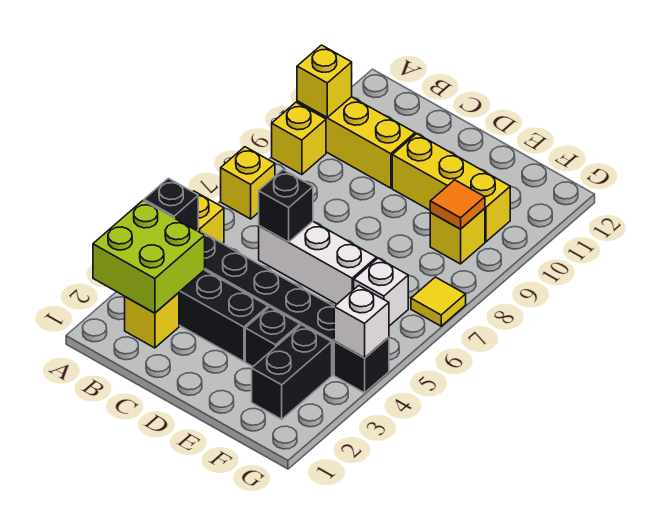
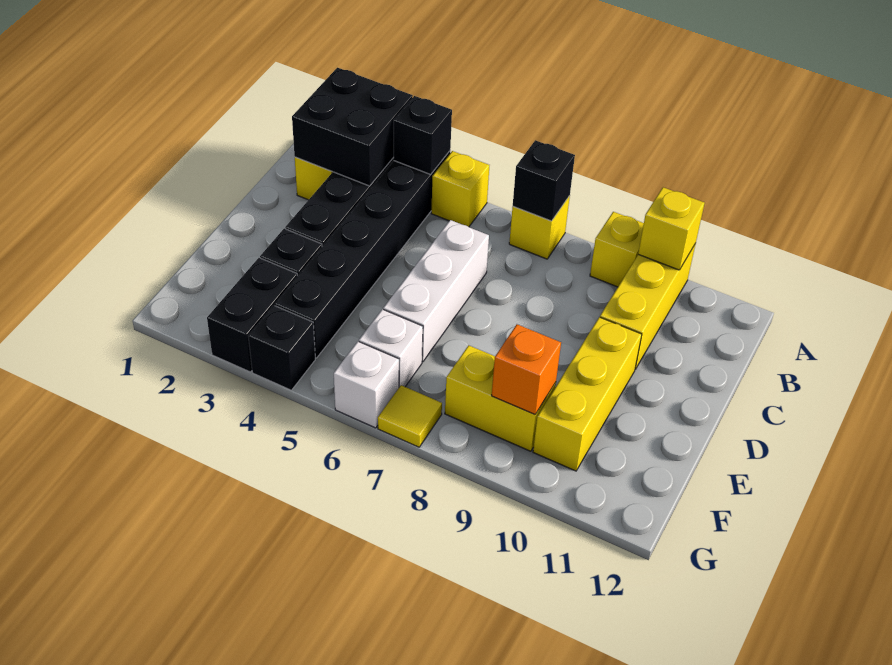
lime 2x2 brick [93,201,205,313] -> black 2x2 brick [292,68,413,186]
black 1x1 brick [259,170,313,242] -> black 1x1 brick moved to [513,140,575,221]
black 1x2 brick [252,325,332,419] -> black 1x2 brick turned to [207,258,297,372]
yellow 1x1 brick [430,208,485,264] -> yellow 1x2 brick [445,345,556,451]
orange 1x1 tile [430,180,485,229] -> orange 1x1 brick [492,324,561,414]
white 1x1 brick [334,286,389,358] -> white 1x1 brick moved to [334,342,399,428]

